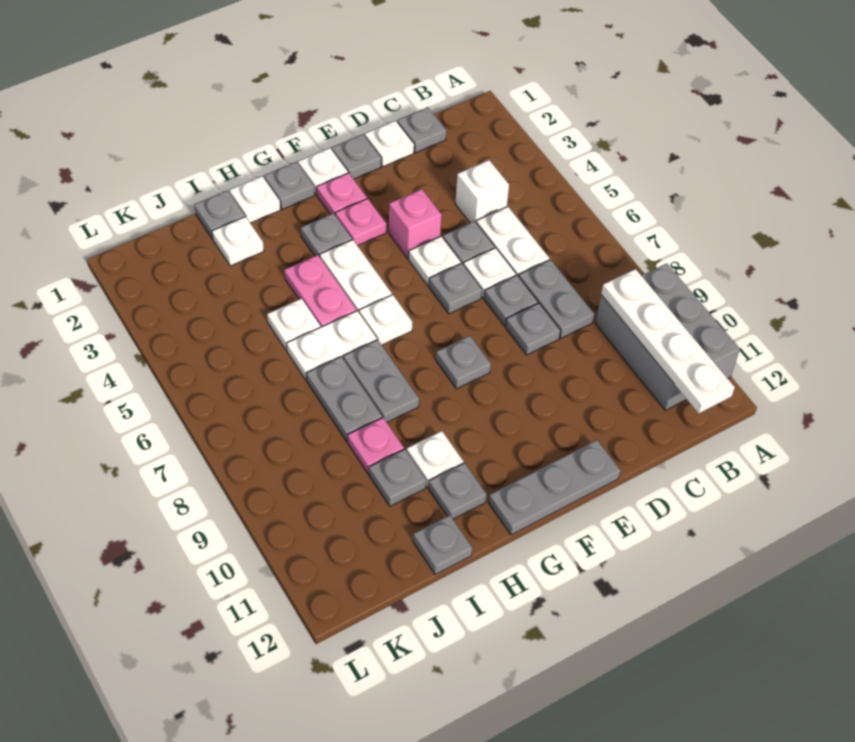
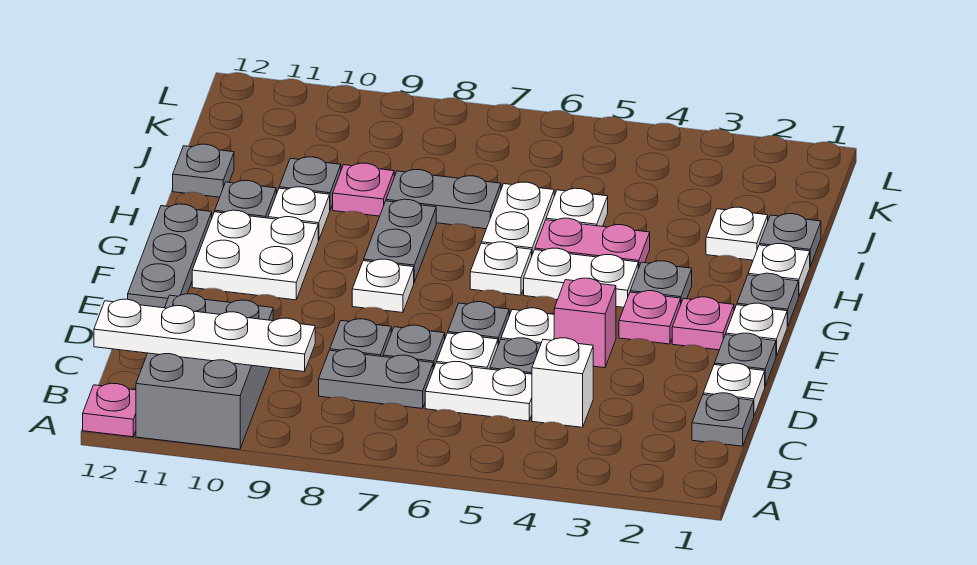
grey 2x3 brick [595,263,740,410] -> grey 2x3 brick turned to [136,294,273,449]
none -> pink 1x1 plate [83,383,136,437]
grey 1x1 plate [436,336,491,389] -> white 1x1 plate [352,259,414,313]
none -> white 2x2 plate [192,210,318,300]
grey 1x2 plate [343,340,419,422] -> grey 1x2 plate turned to [364,199,436,282]

